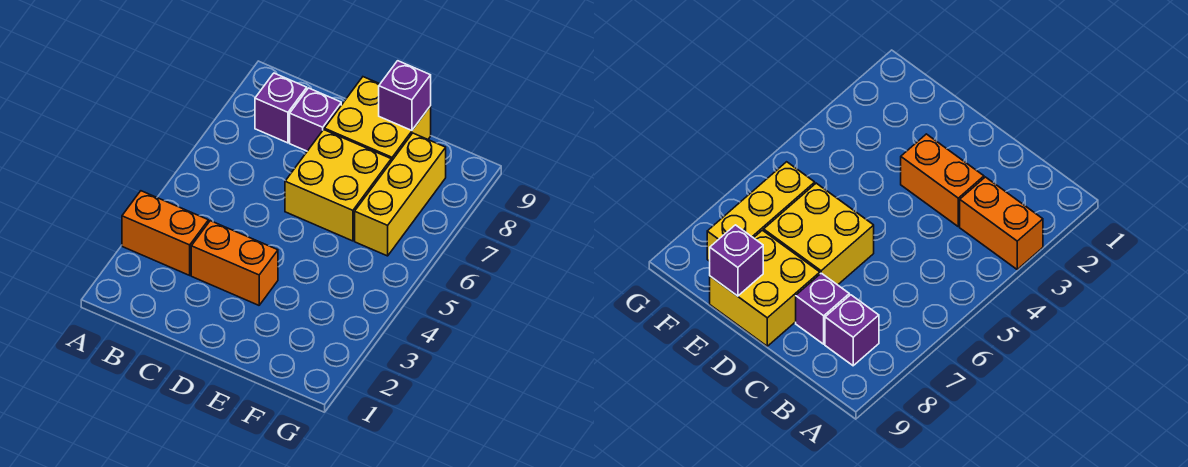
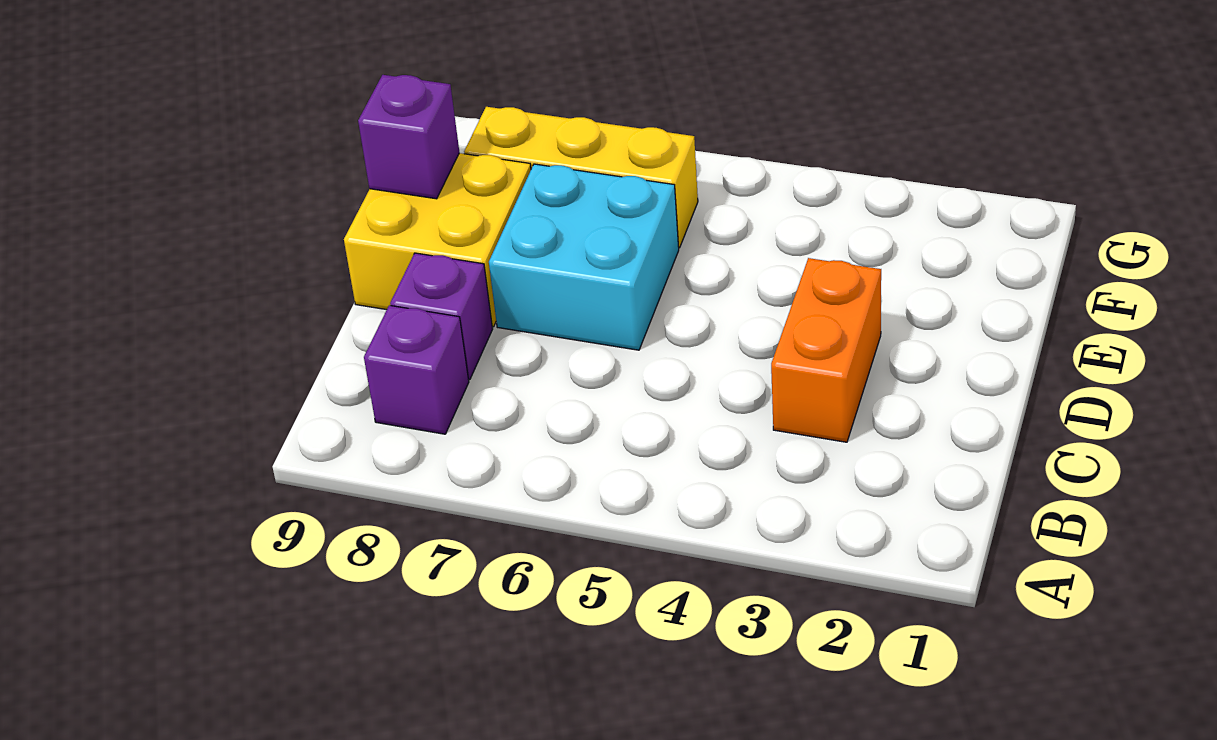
orange 1x2 brick [122,191,209,275] -> none
yellow 2x2 brick [285,130,391,241] -> cyan 2x2 brick [489,164,679,350]

